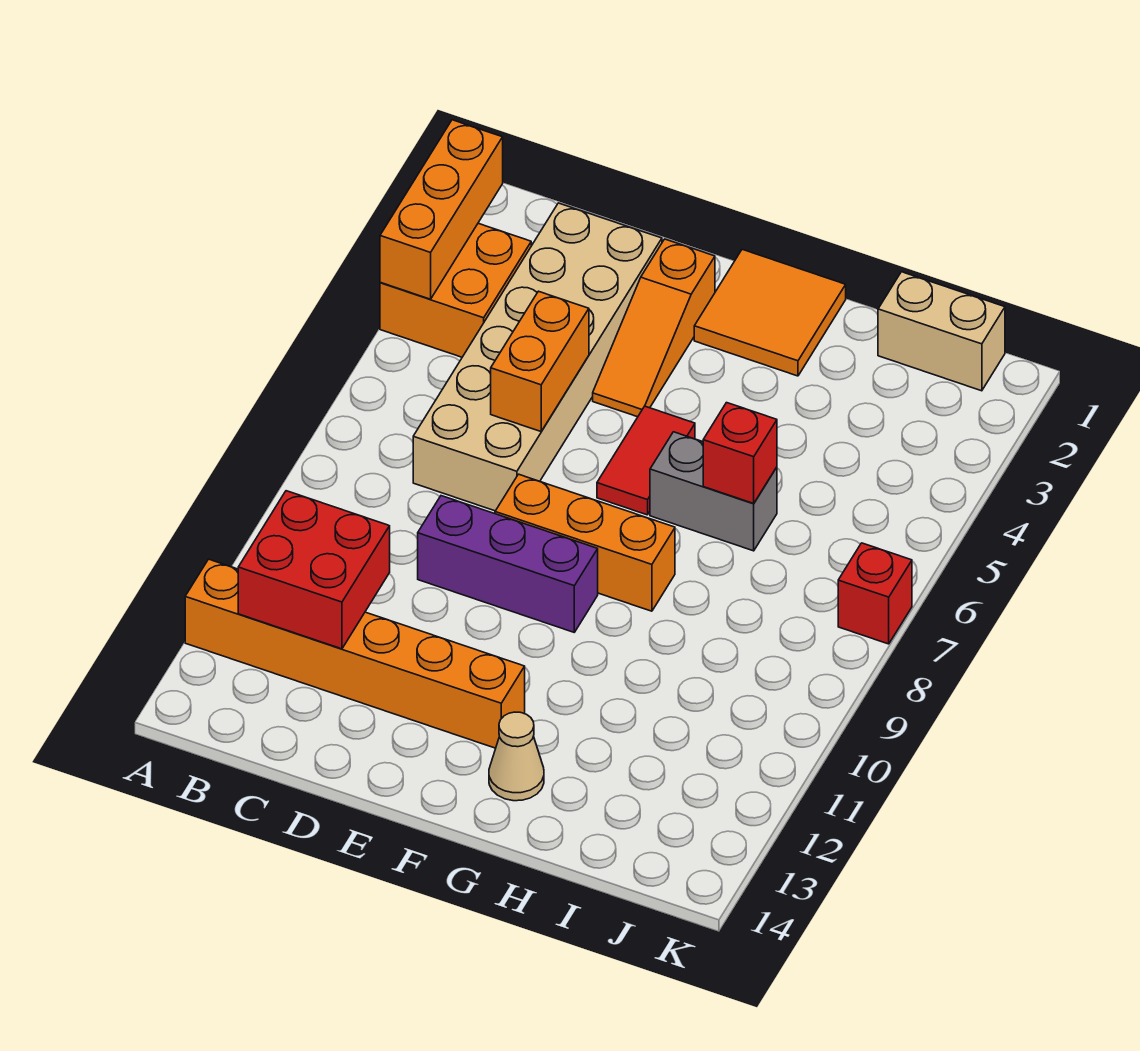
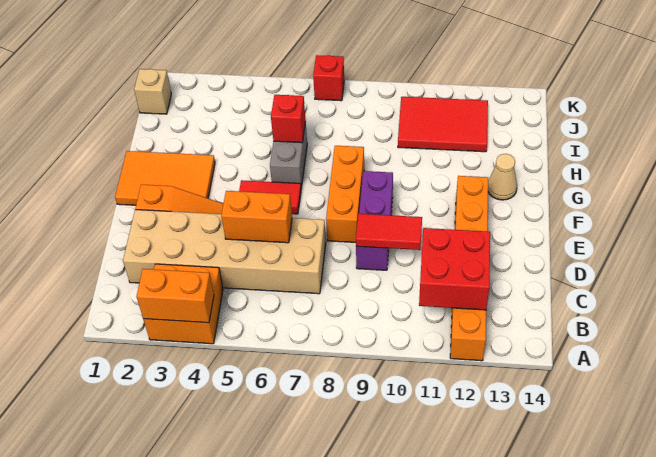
orange 1x3 brick [380,120,503,299] -> orange 1x2 brick [137,269,214,323]
none -> red 1x2 tile [356,214,422,250]
orange 2x2 tile [694,249,846,376] -> orange 2x3 tile [115,151,215,205]
tan 1x2 brick [878,272,1005,391] -> tan 1x1 brick [134,69,171,114]
none -> red 2x3 tile [398,97,488,152]

